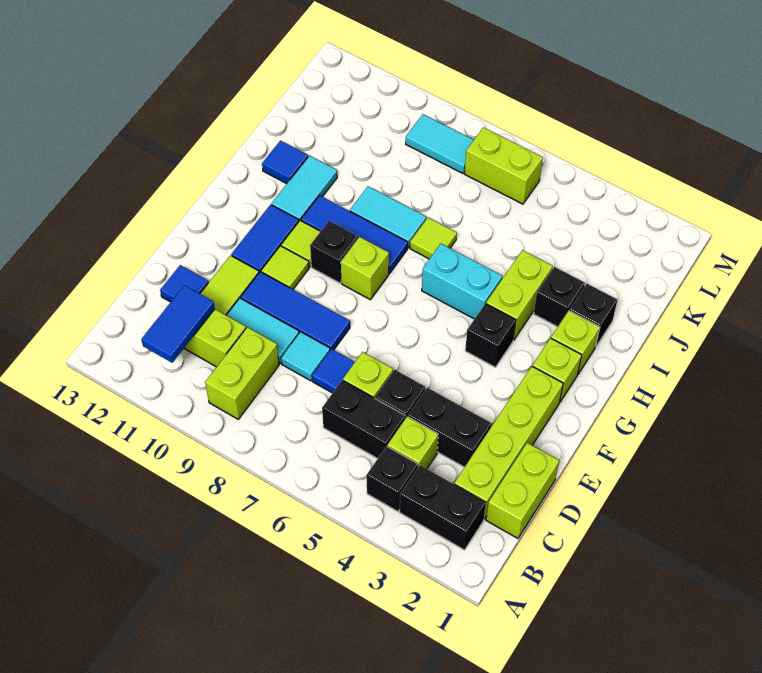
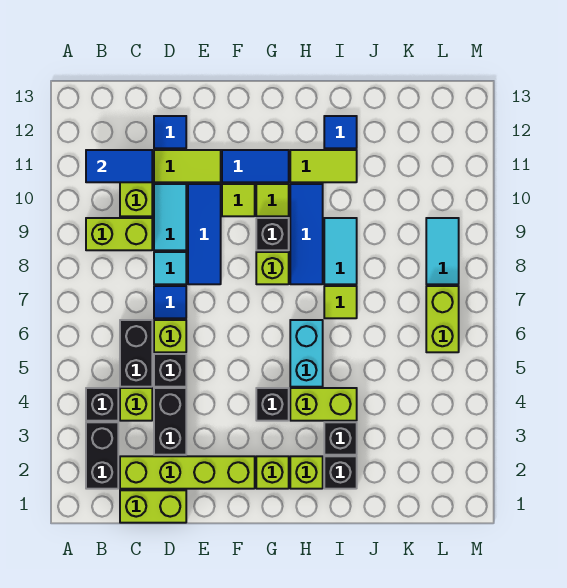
cyan 1x2 tile [272,156,337,221] -> lime 1x2 tile [290,150,357,182]

